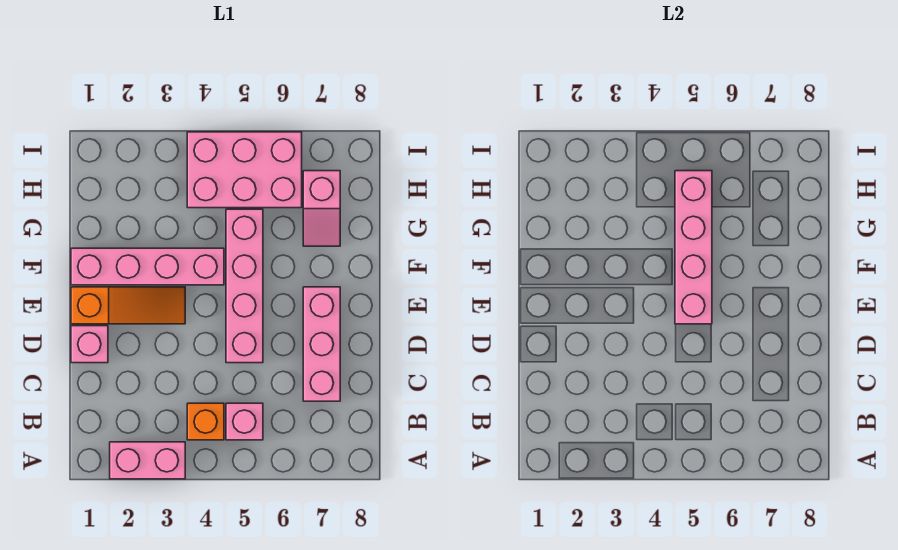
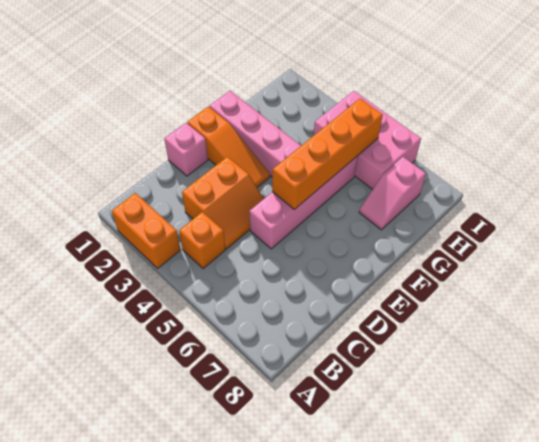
pink 1x2 brick [110,442,185,479] -> orange 1x2 brick [112,193,181,268]
pink 1x1 brick [226,403,263,440] -> none
none -> orange 2x2 slope [182,157,264,249]
pink 1x3 brick [303,287,340,401] -> none
pink 1x4 brick [675,171,712,324] -> orange 1x4 brick [272,99,383,210]

